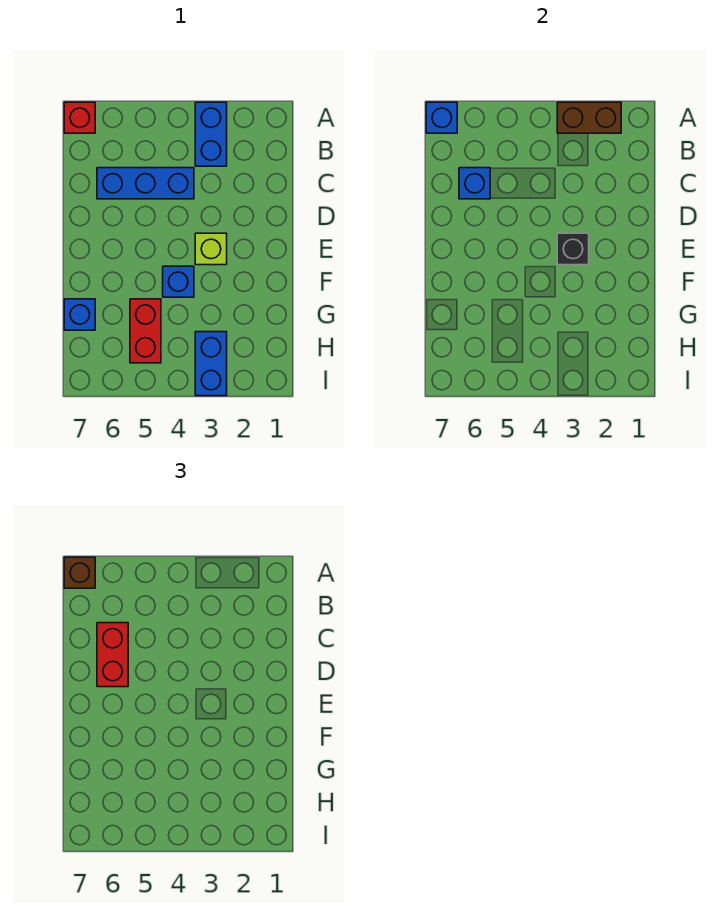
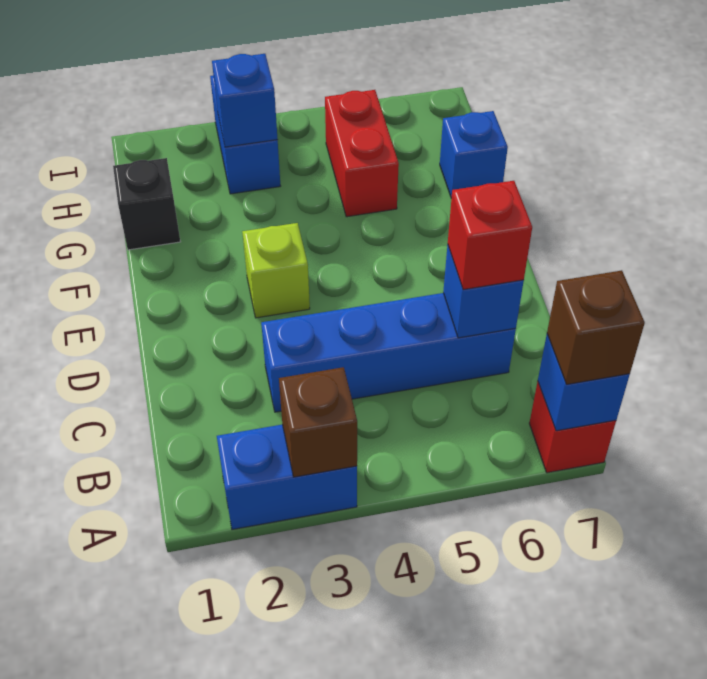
brown 1x2 brick [557,102,621,133] -> brown 1x1 brick [279,367,357,477]
blue 1x2 brick [195,102,227,166] -> blue 1x2 brick turned to [217,425,357,530]
blue 1x3 brick [97,168,194,199] -> blue 1x4 brick [261,293,516,412]
red 1x2 brick [97,623,128,687] -> red 1x1 brick [448,181,532,290]
black 1x1 brick [557,233,589,265] -> black 1x1 brick moved to [113,158,180,250]
blue 1x1 brick [163,266,194,297] -> blue 1x1 brick moved to [212,54,278,147]

